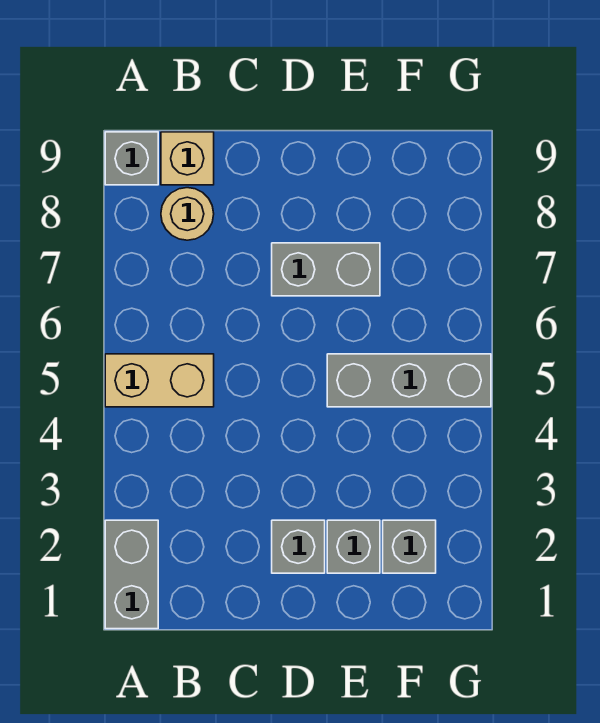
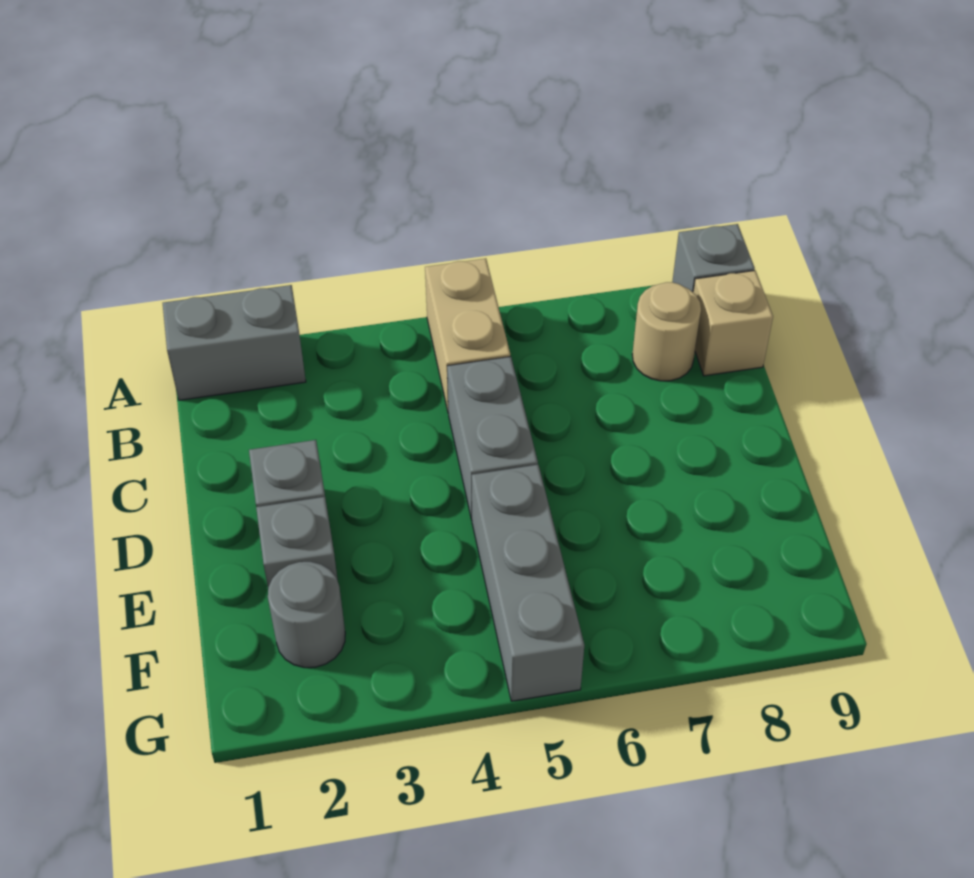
grey 1x2 brick [272,243,380,296] -> grey 1x2 brick moved to [447,357,538,520]
grey 1x1 brick [383,520,436,573] -> grey 1x1 round brick [268,562,345,668]

